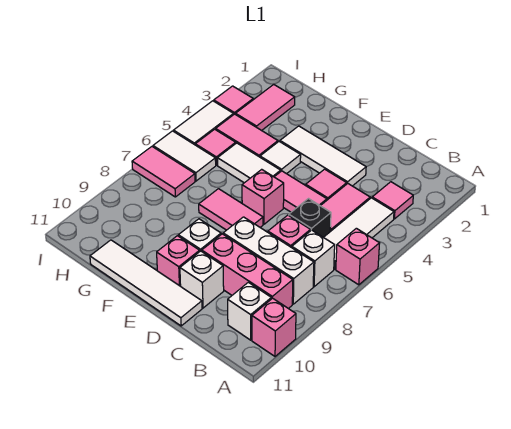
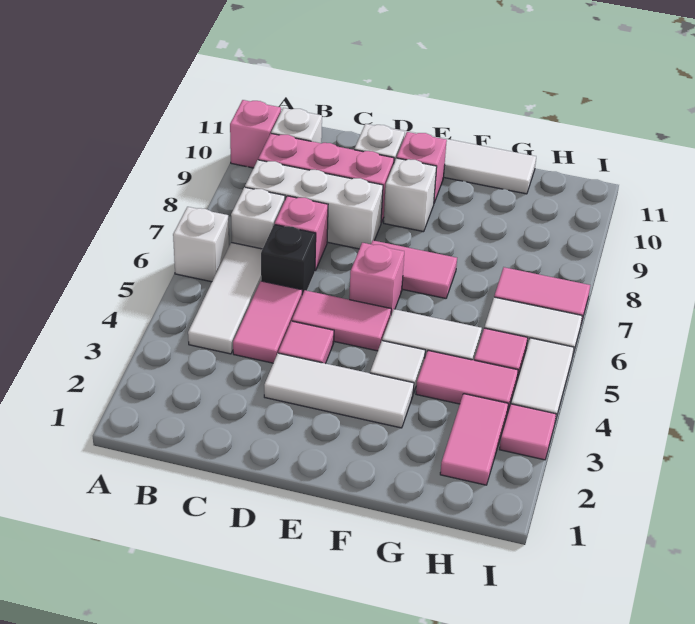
pink 1x1 brick [336,228,380,285] -> white 1x1 brick [173,207,229,282]
pink 1x1 tile [372,182,413,219] -> none

